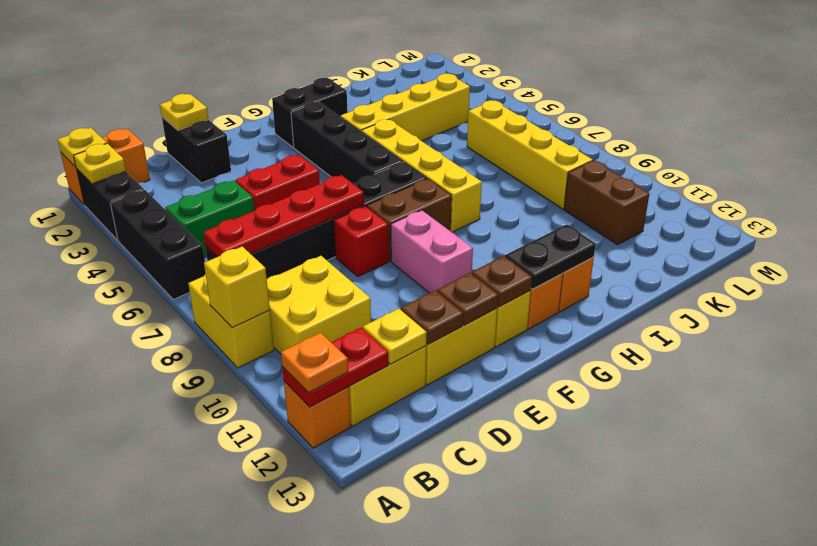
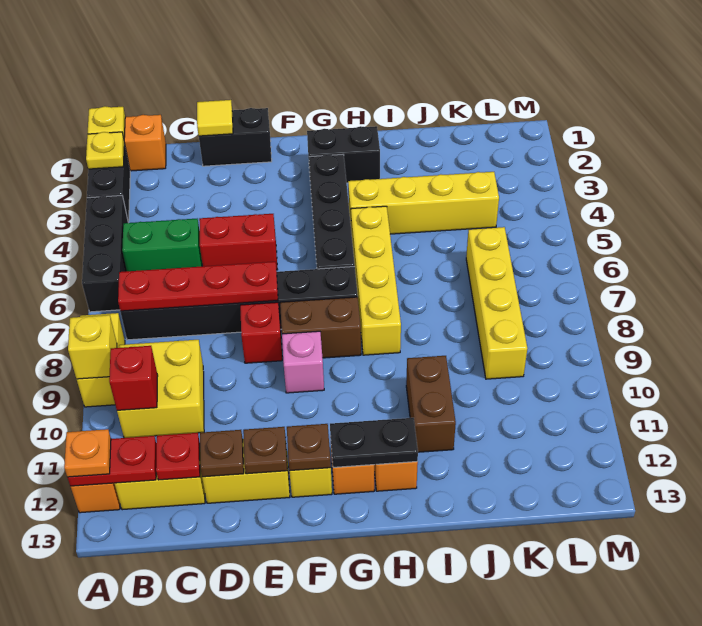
none -> red 1x1 brick [109,346,158,410]
yellow 1x1 plate [363,309,427,364] -> red 1x1 plate [156,433,200,480]
black 1x2 brick [162,117,231,183] -> black 1x2 brick turned to [199,108,272,166]
yellow 1x1 plate [160,94,208,130] -> yellow 1x1 tile [197,100,233,136]
pink 1x2 brick [391,210,473,293] -> pink 1x1 brick [282,331,324,393]
brown 1x2 brick [564,160,649,245] -> brown 1x2 brick moved to [406,356,456,452]

